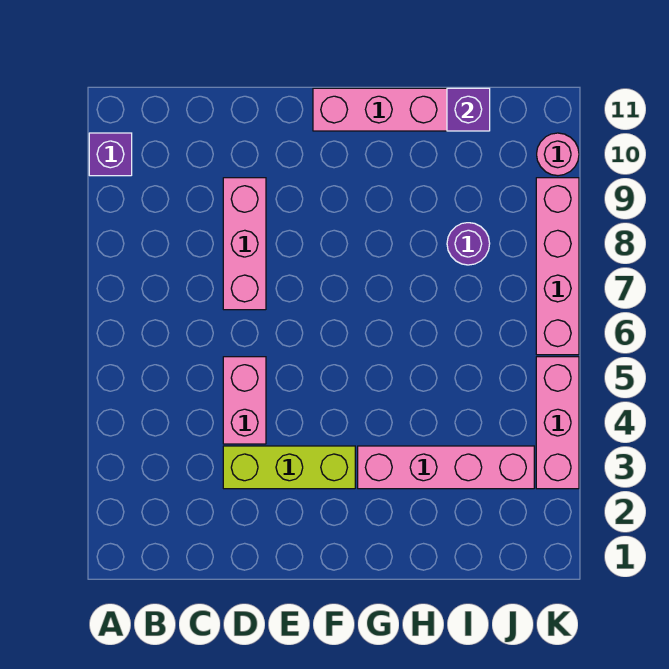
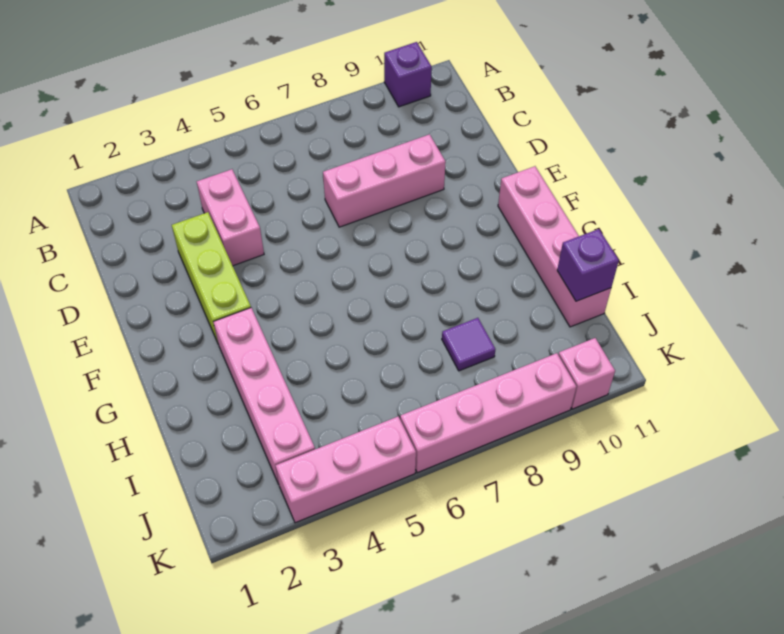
pink 1x2 brick [223,357,266,444] -> pink 1x2 brick turned to [197,169,264,266]
purple 1x1 round brick [447,223,490,265] -> purple 1x1 tile [442,318,496,371]
pink 1x1 round brick [537,133,579,176] -> pink 1x1 brick [558,338,615,409]

